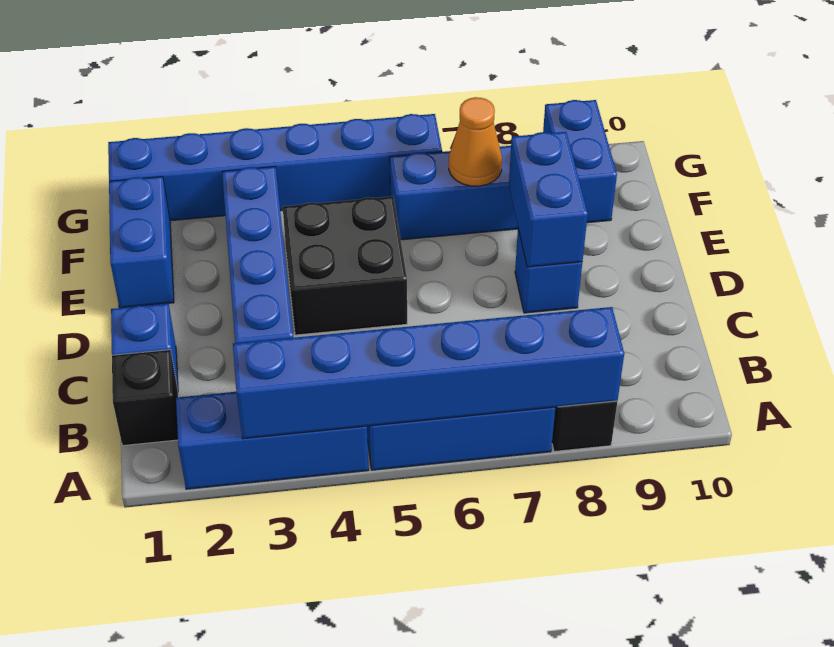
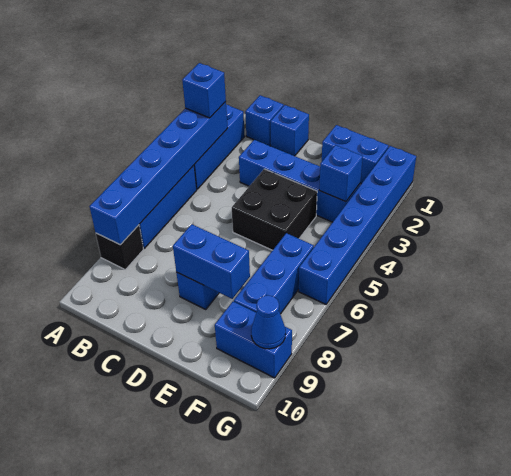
none -> blue 1x1 brick [182,63,226,118]
black 1x1 brick [112,350,178,446] -> blue 1x1 brick [245,95,284,146]
none -> blue 1x1 brick [319,145,363,202]
orange 1x1 cone [449,97,502,186] -> none
none -> blue 1x1 cone [251,295,286,349]

